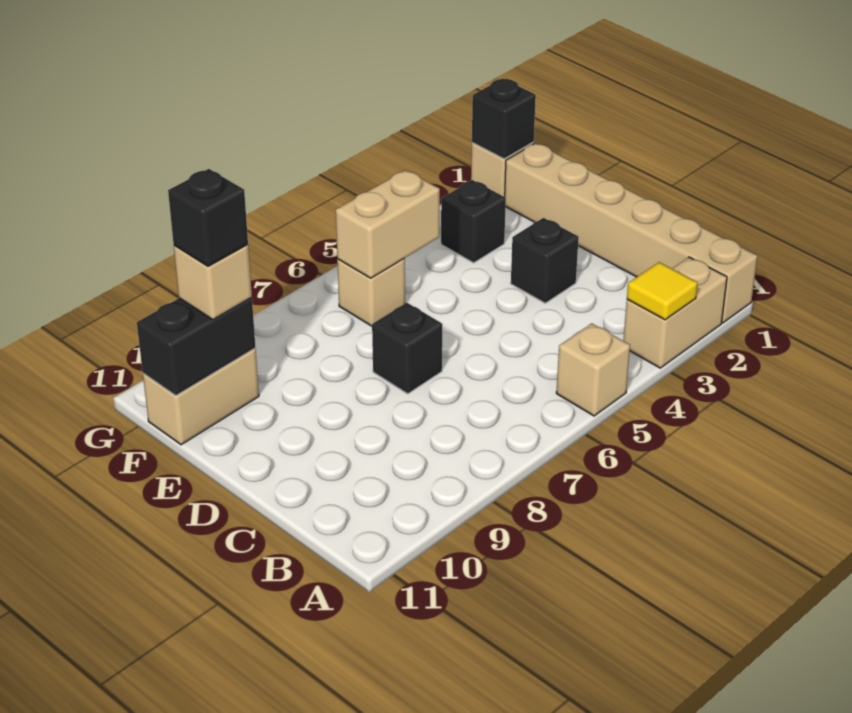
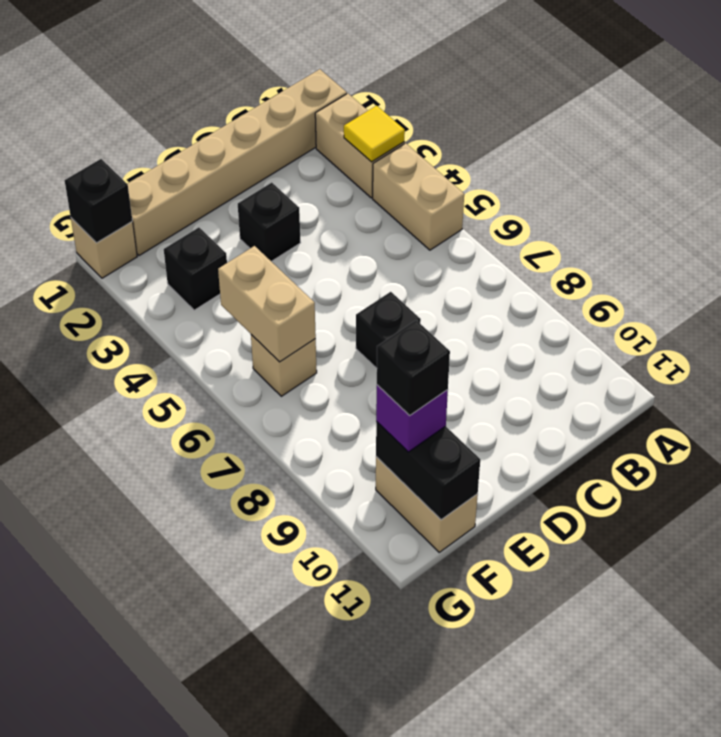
tan 1x1 brick [556,323,630,416] -> tan 1x2 brick [373,143,464,250]
tan 1x1 brick [174,245,252,320] -> purple 1x1 brick [376,385,448,452]

